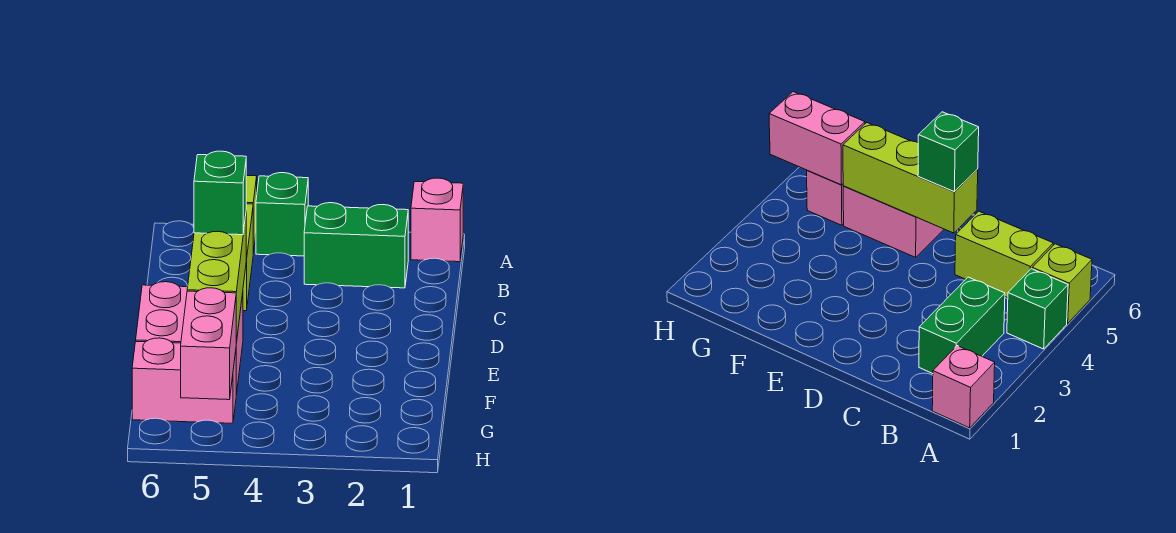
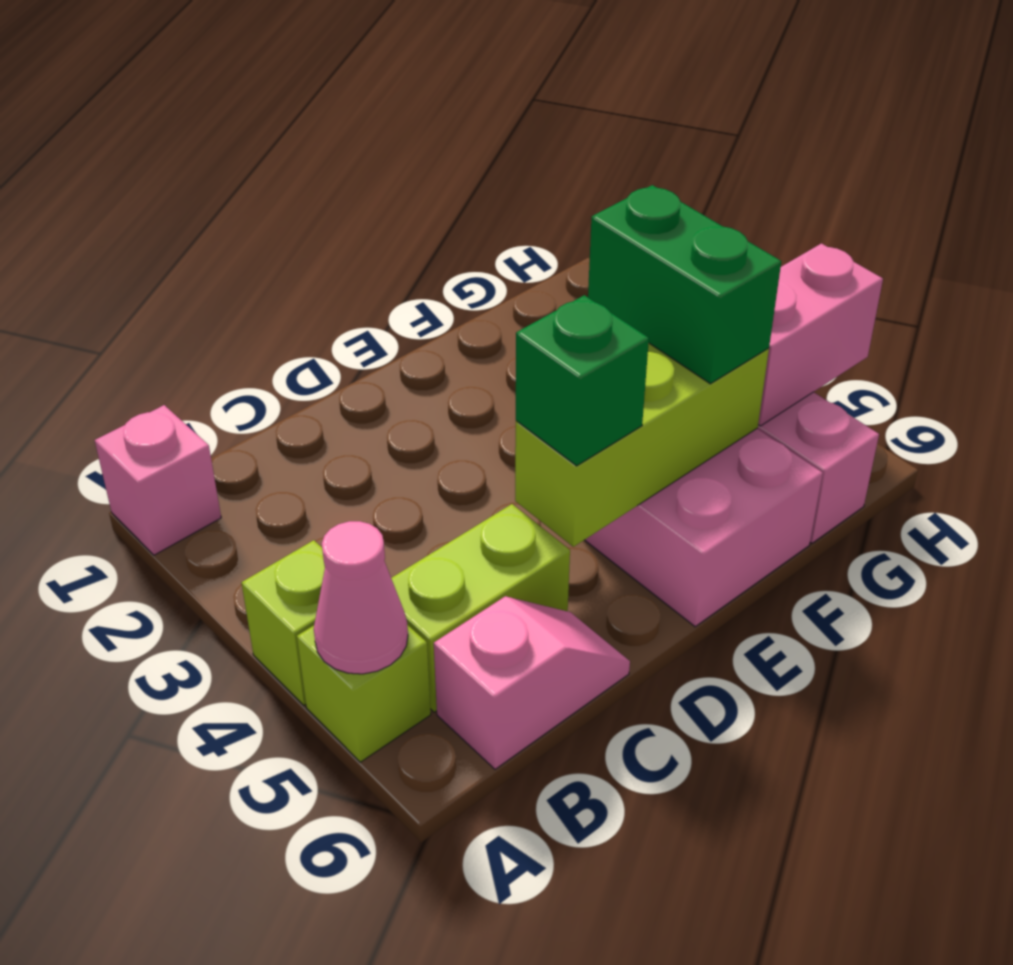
green 1x1 brick [256,173,308,256] -> lime 1x1 brick [242,540,325,705]
none -> pink 1x1 cone [314,521,408,674]
green 1x2 brick [304,203,408,288] -> green 1x2 brick moved to [588,185,781,384]
none -> pink 1x2 slope [434,596,630,769]

